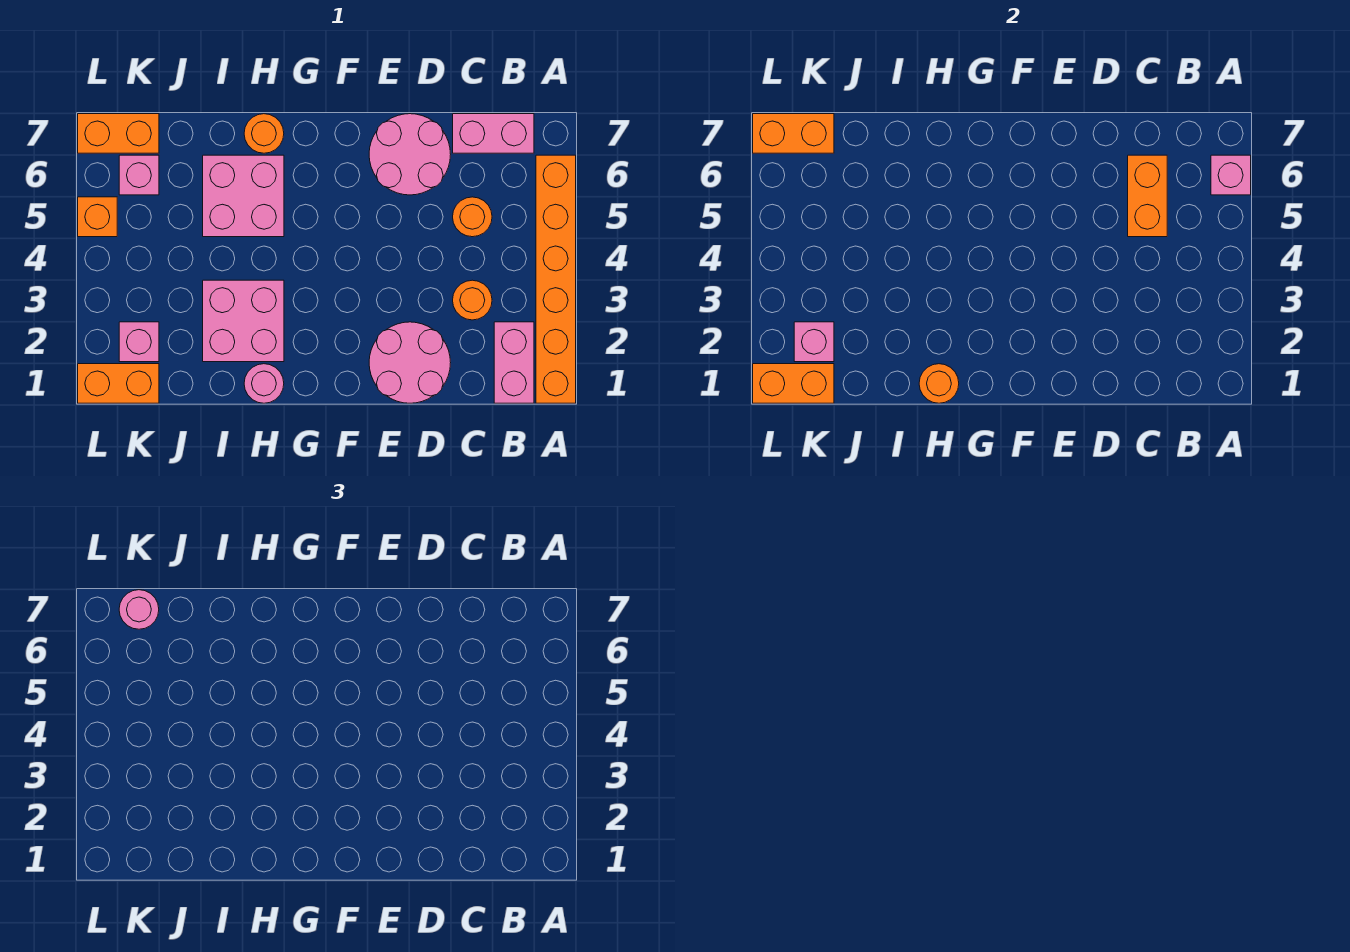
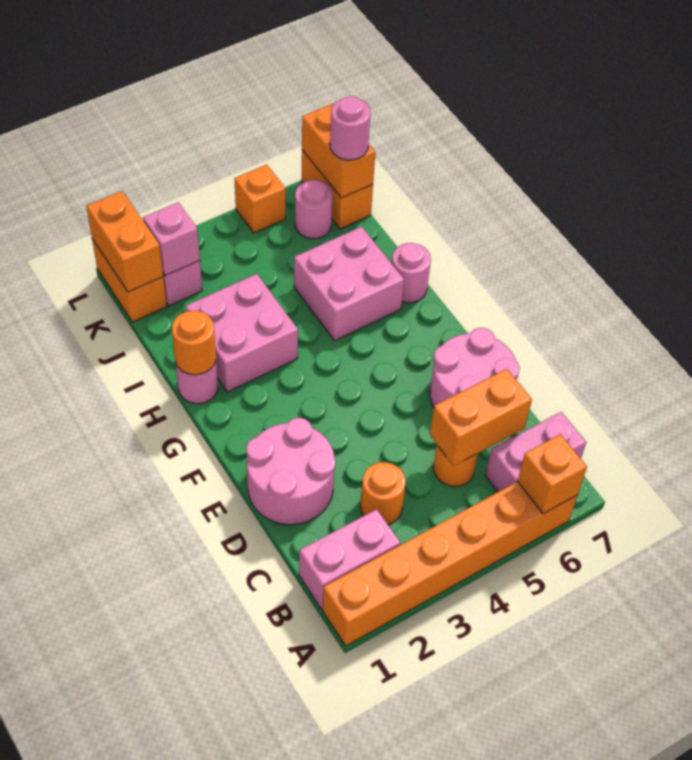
pink 1x1 brick [1211,155,1251,195] -> orange 1x1 brick [518,434,587,514]
pink 1x2 brick [453,114,534,153] -> pink 1x2 brick turned to [485,412,586,492]
orange 1x1 round brick [244,114,284,153] -> pink 1x1 round brick [392,243,431,303]
pink 1x1 brick [119,155,159,195] -> pink 1x1 round brick [295,179,333,239]

